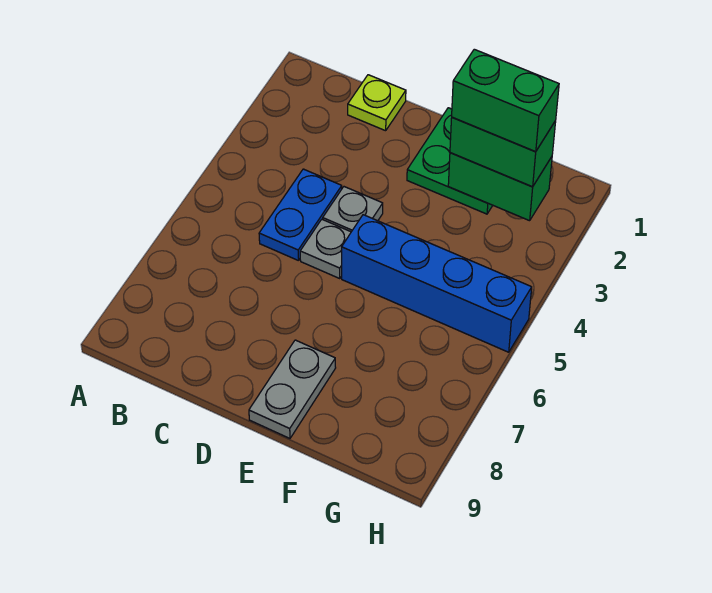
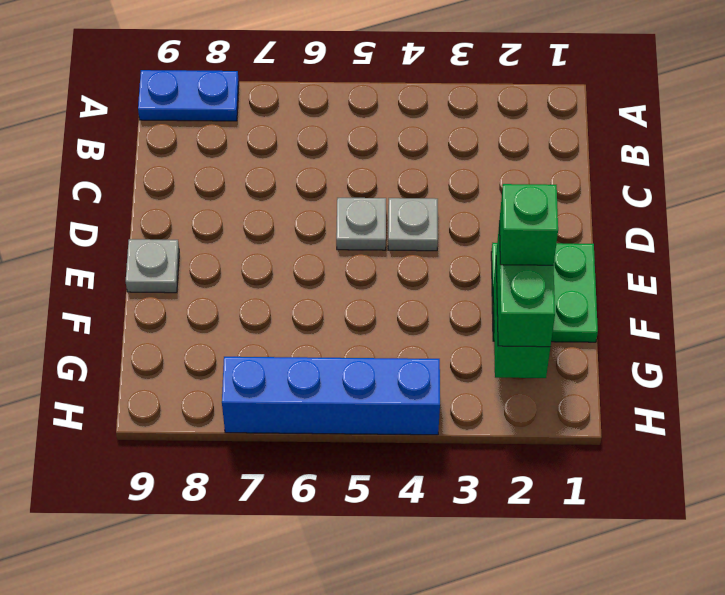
lime 1x1 plate [348,75,406,131] -> none
blue 1x2 plate [259,169,342,261] -> blue 1x2 plate moved to [138,70,239,121]
blue 1x4 brick [342,215,532,352] -> blue 1x4 brick turned to [222,357,440,435]
grey 1x2 plate [249,340,336,438] -> grey 1x1 plate [126,239,179,293]
green 1x2 brick [452,49,559,151] -> green 1x1 brick [500,184,558,265]

